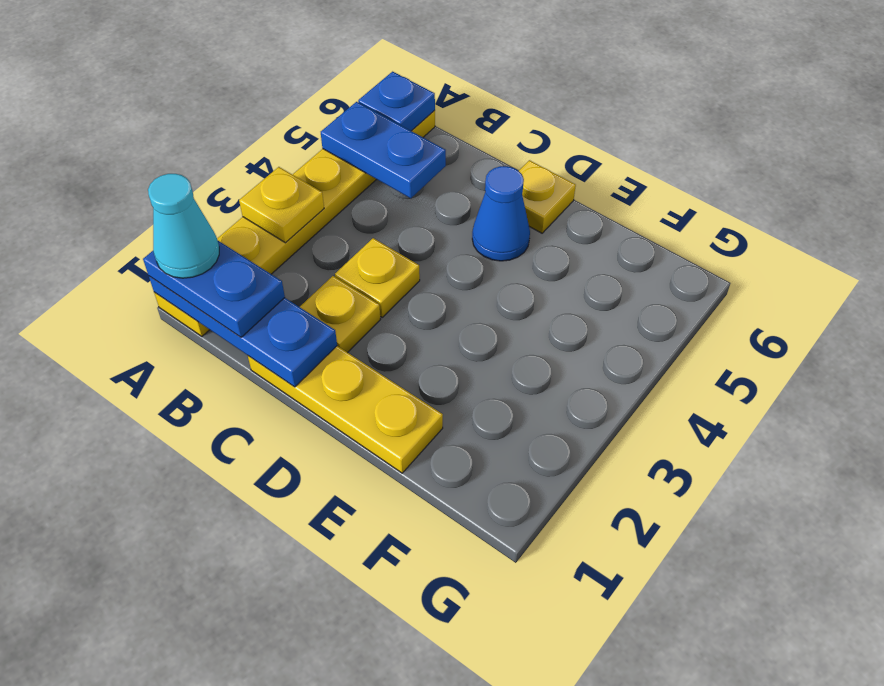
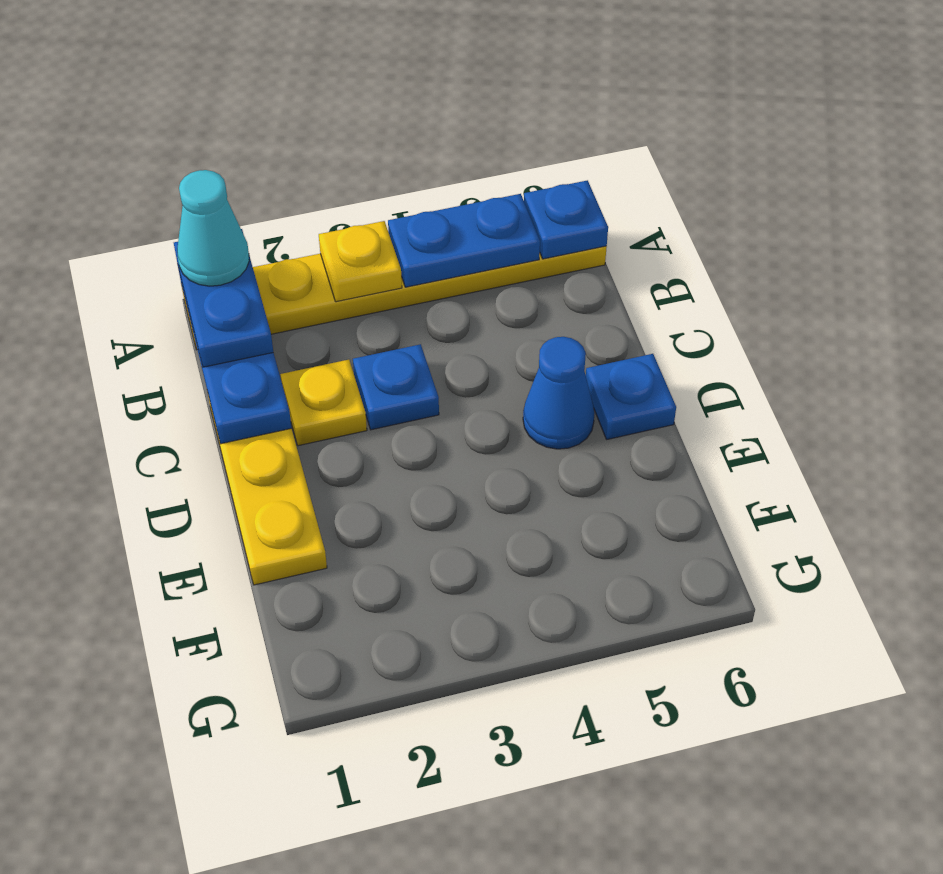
blue 1x2 plate [321,102,446,199] -> blue 1x2 plate turned to [388,194,540,287]
yellow 1x1 plate [335,238,420,317] -> blue 1x1 plate [353,344,439,430]
yellow 1x1 plate [519,160,576,233] -> blue 1x1 plate [586,354,676,439]

